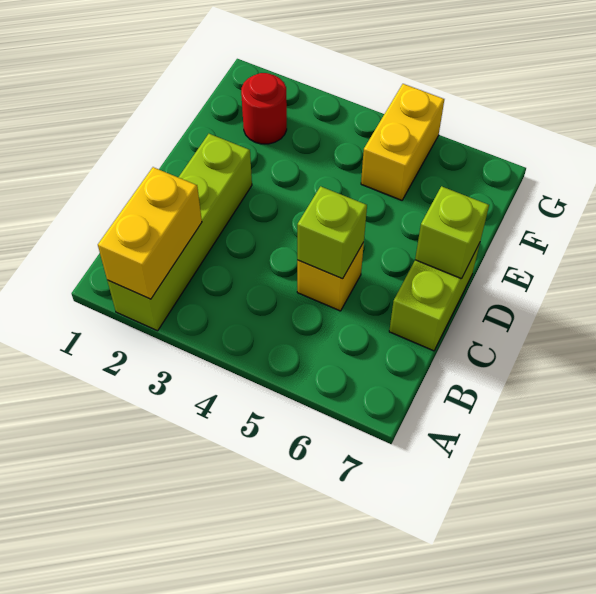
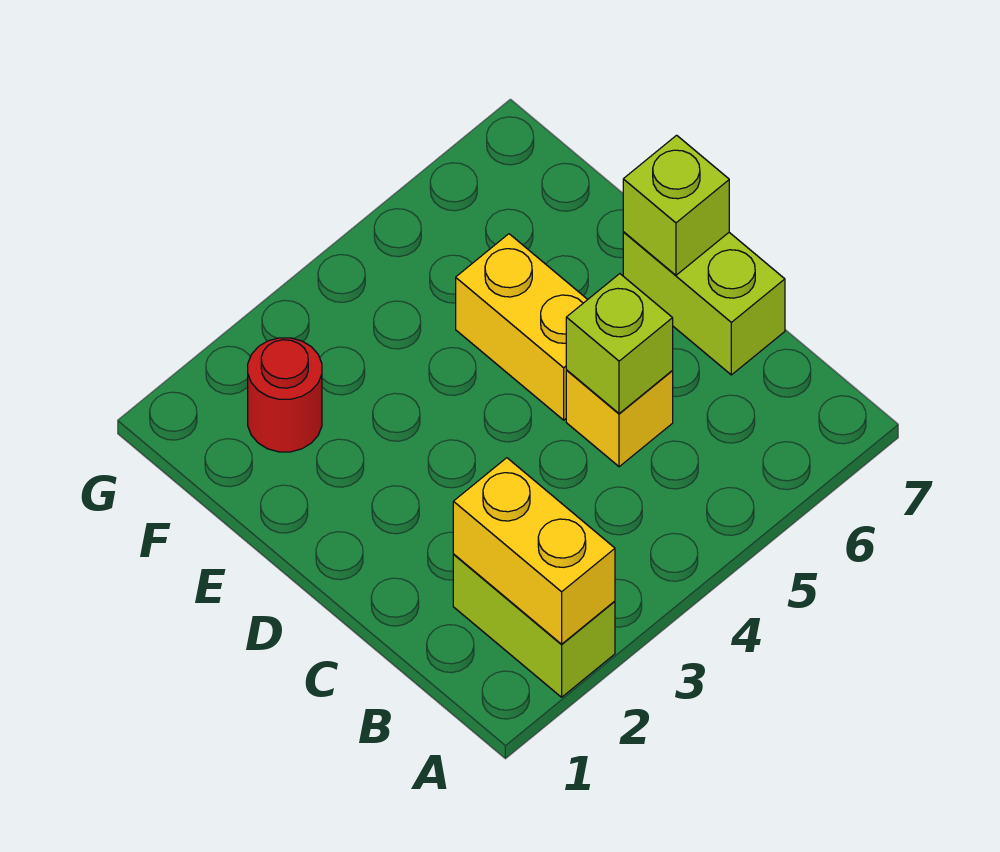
lime 1x4 brick [107,134,252,331] -> lime 1x2 brick [453,555,615,697]
yellow 1x2 brick [361,84,444,200] -> yellow 1x2 brick moved to [456,234,588,420]

